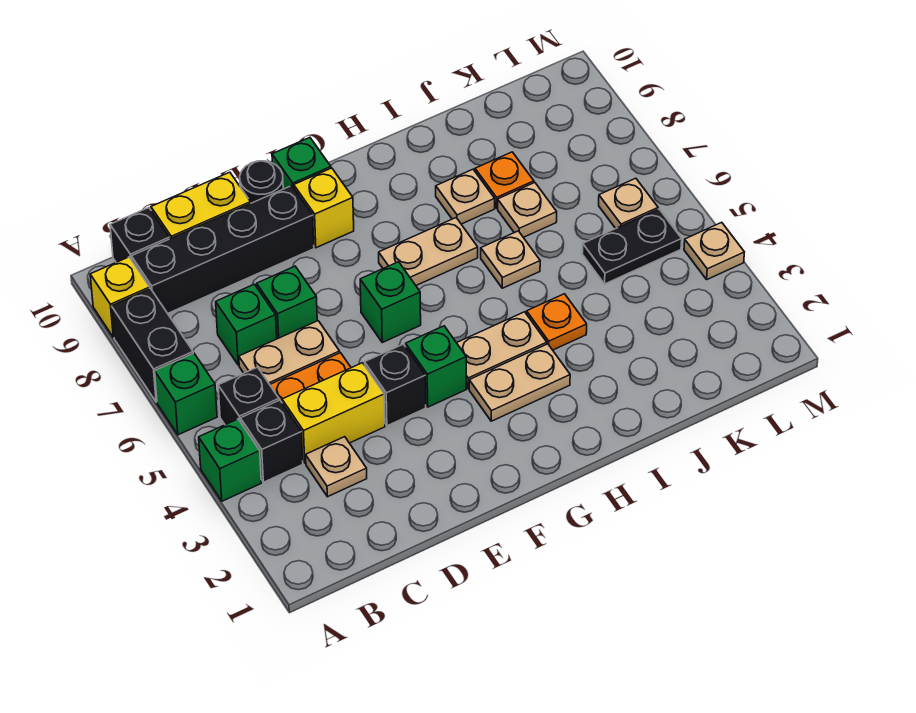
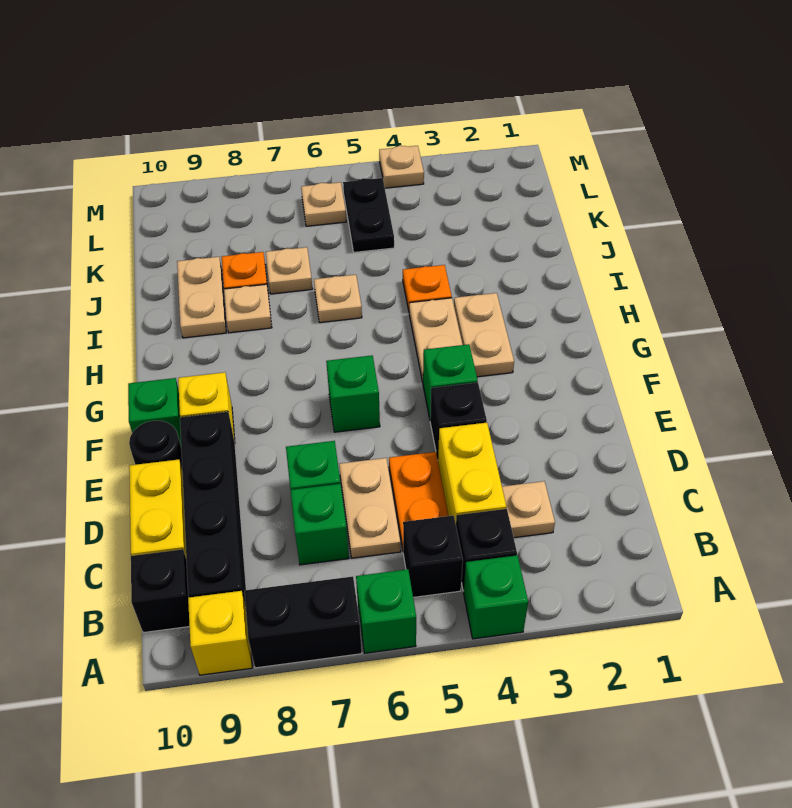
tan 1x2 plate [379,218,478,285] -> tan 1x2 plate moved to [177,257,226,338]

